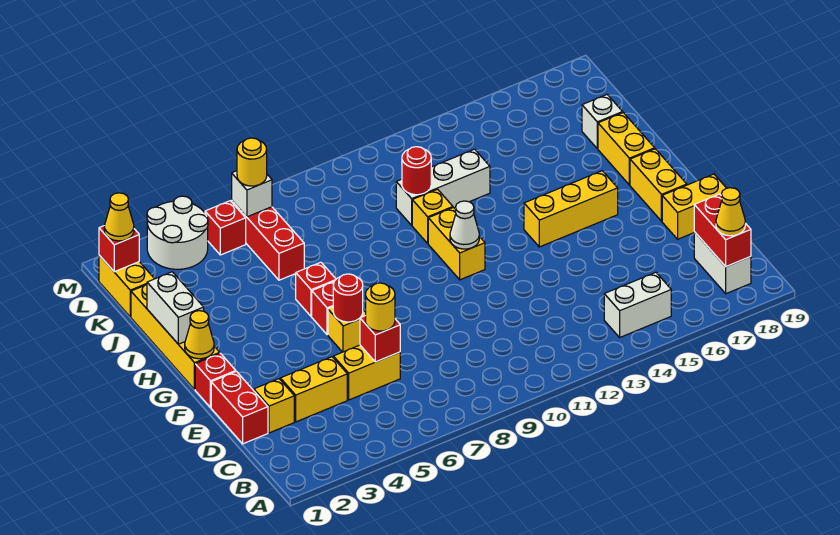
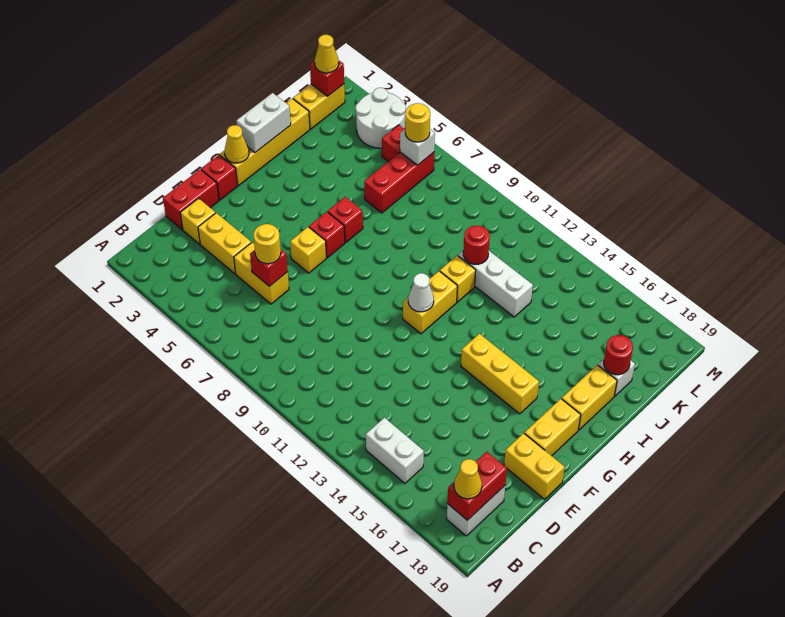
red 1x1 round brick [333,274,363,322] -> red 1x1 round brick moved to [604,335,633,375]

